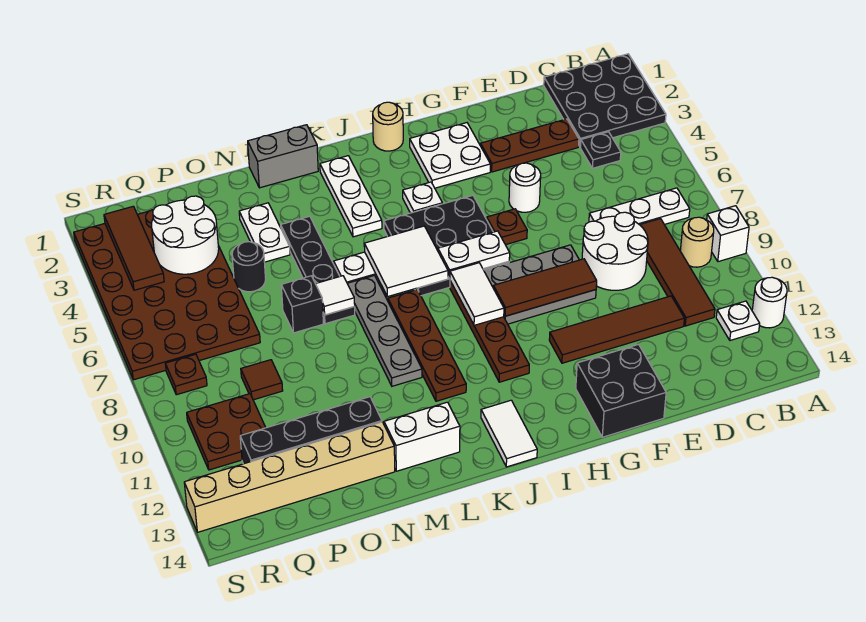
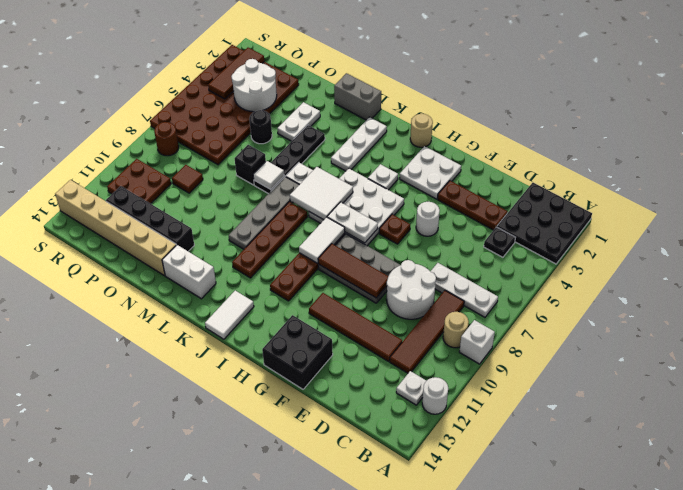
black 3x3 plate [384,195,509,296] -> white 3x3 plate [309,169,404,246]
brown 1x1 plate [165,354,207,395] -> brown 1x1 round brick [154,122,179,156]

